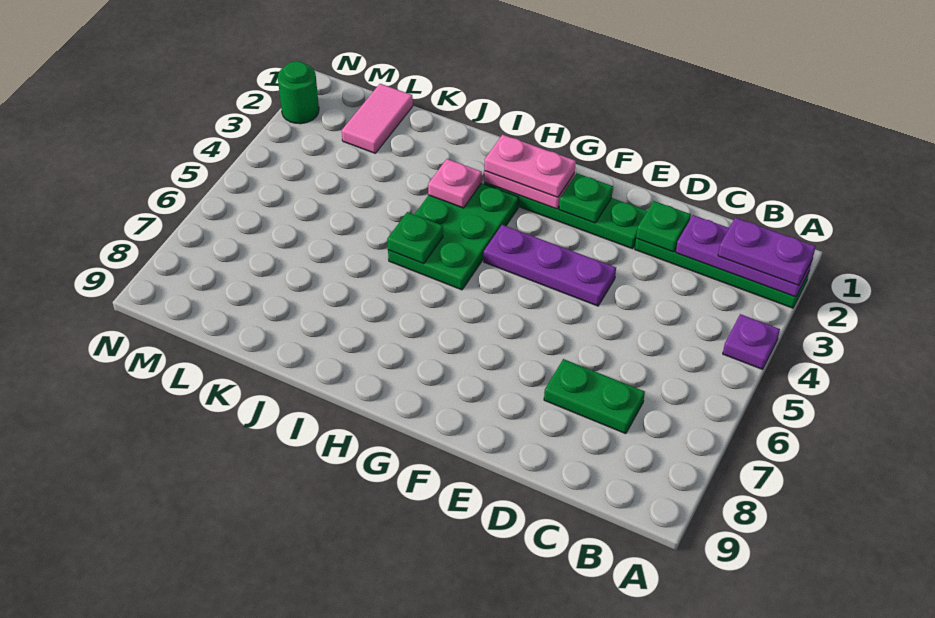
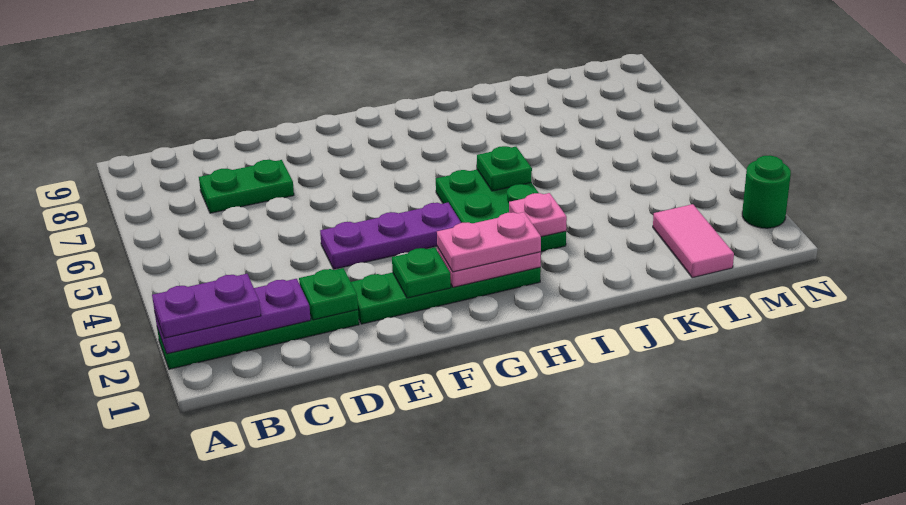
purple 1x1 plate [723,314,780,369] -> none

